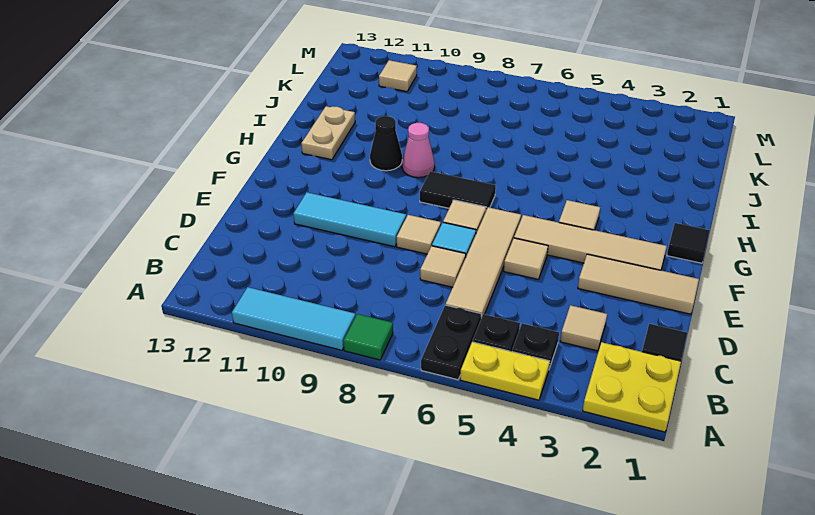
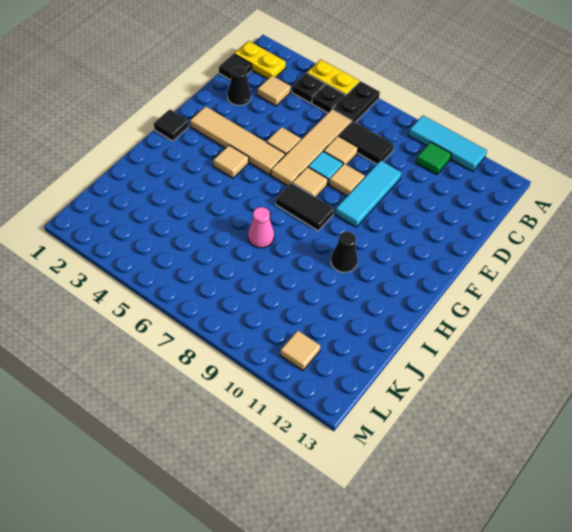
yellow 2x2 plate [583,342,681,432] -> yellow 1x2 plate [234,41,286,79]
green 1x1 tile [344,314,393,360] -> green 1x1 tile moved to [416,142,451,175]
none -> black 1x2 tile [339,121,394,164]
none -> black 1x1 cone [227,66,251,105]
tan 1x3 tile [578,254,699,314] -> none
cyan 1x3 tile [293,193,406,247] -> cyan 1x3 tile turned to [335,161,401,227]
pink 1x1 cone [402,123,435,178] -> pink 1x1 cone moved to [248,207,274,248]
tan 1x2 plate [301,106,355,160] -> none

